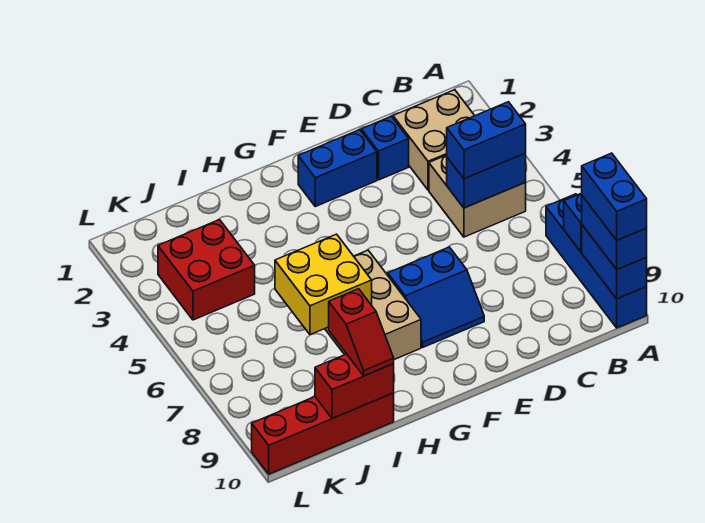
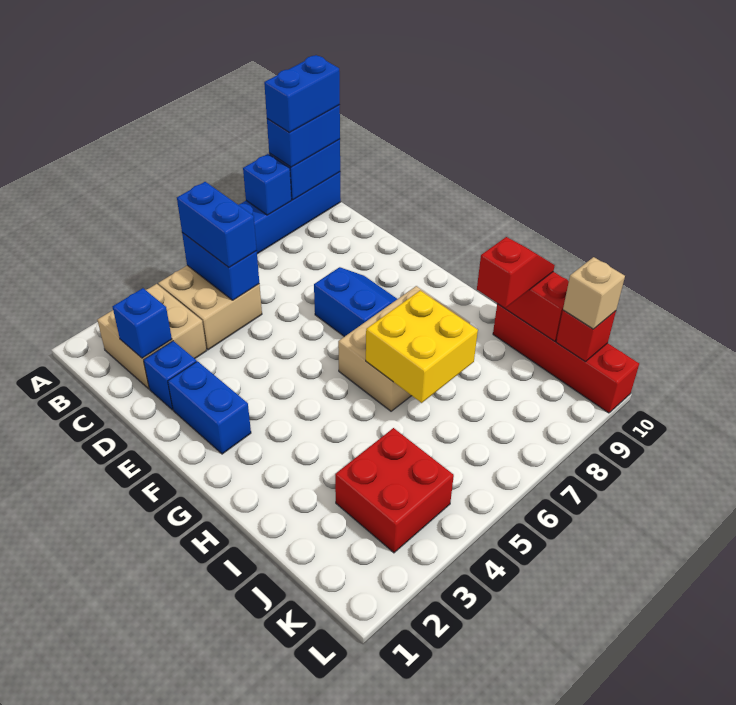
none -> blue 1x1 brick [112,288,172,358]
none -> red 1x1 brick [556,310,616,362]
none -> tan 1x1 brick [563,257,625,329]

